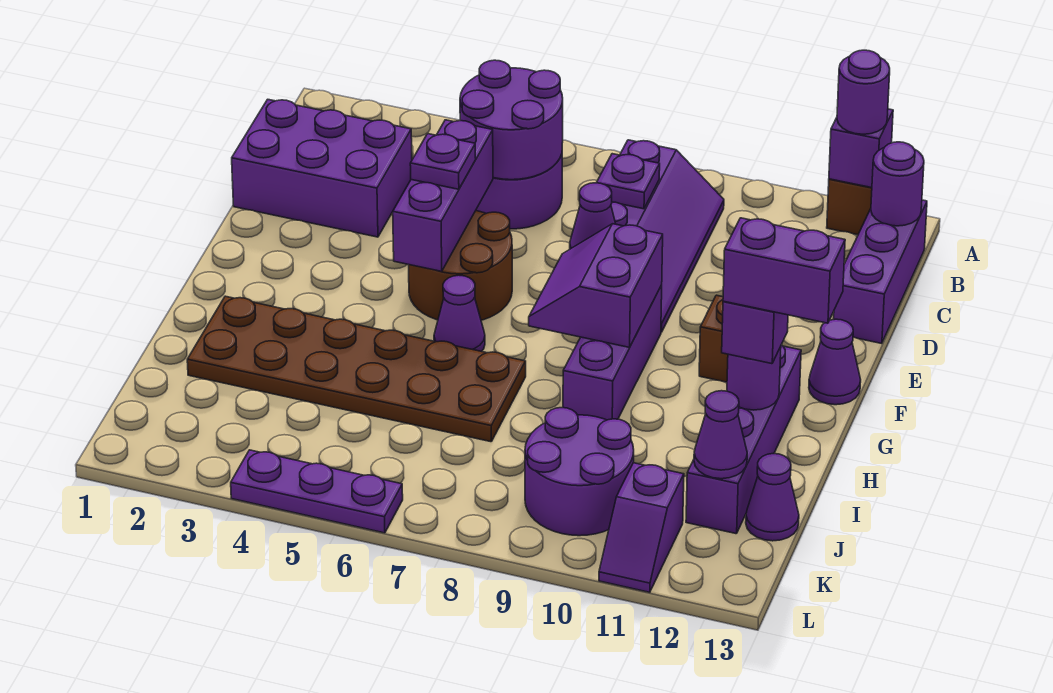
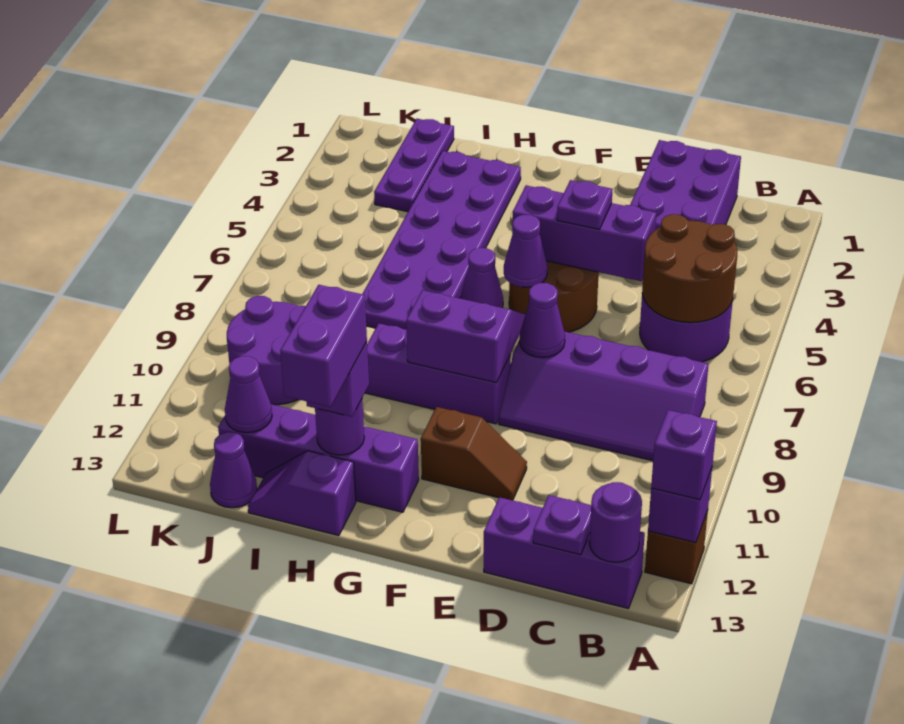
purple 1x1 round brick [837,50,890,134] -> purple 1x1 brick [651,410,717,500]
purple 2x2 round brick [460,60,563,180] -> brown 2x2 round brick [642,214,737,323]
purple 1x1 plate [596,154,660,209] -> purple 1x1 plate moved to [533,495,591,555]
purple 1x1 cone [809,319,861,405] -> purple 1x1 cone moved to [504,215,548,287]
brown 2x6 plate [187,296,526,442] -> purple 2x6 plate [363,151,521,330]
purple 1x2 slope [599,463,684,592] -> purple 1x2 slope moved to [248,451,356,536]
purple 1x3 plate [231,450,403,533] -> purple 1x3 plate moved to [374,119,454,212]

